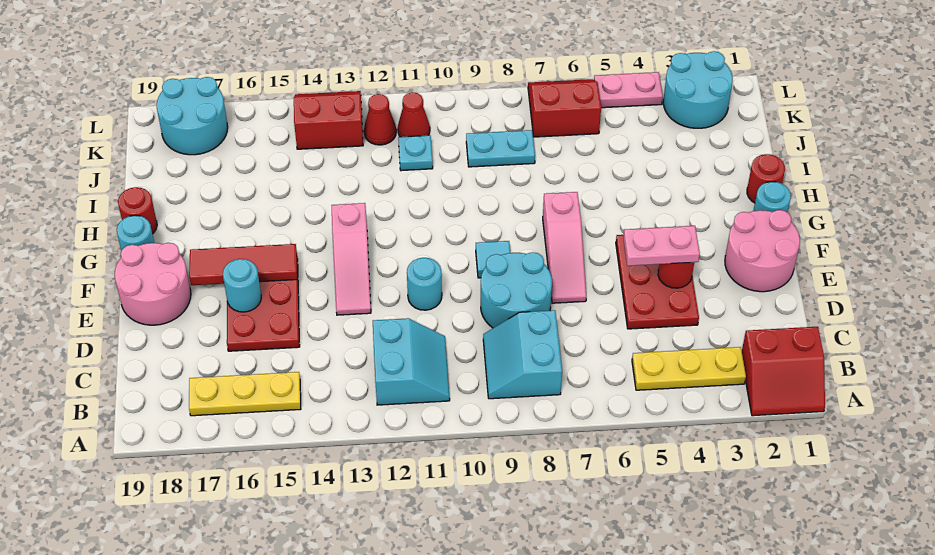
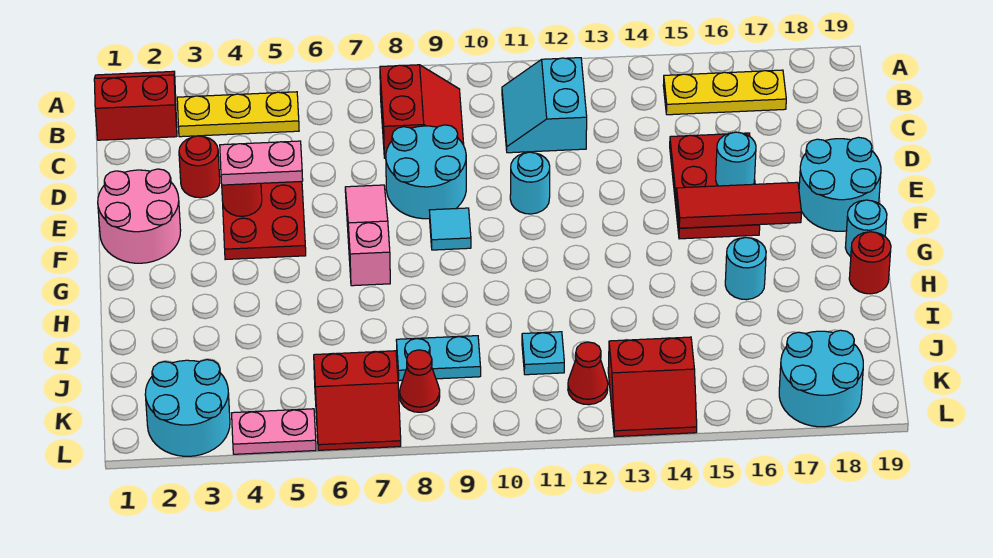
cyan 2x2 slope [483,310,562,399] -> red 2x2 slope [380,65,464,158]
pink 1x3 slope [331,203,371,315] -> none
pink 2x2 round brick [115,243,191,325] -> cyan 2x2 round brick [799,137,881,231]
cyan 1x1 round brick [754,182,791,213] -> cyan 1x1 round brick moved to [725,237,766,300]
red 1x1 round brick [747,154,785,203] -> red 1x1 round brick moved to [179,136,220,198]
red 1x1 cone [398,92,430,137] -> red 1x1 cone moved to [400,350,440,412]

